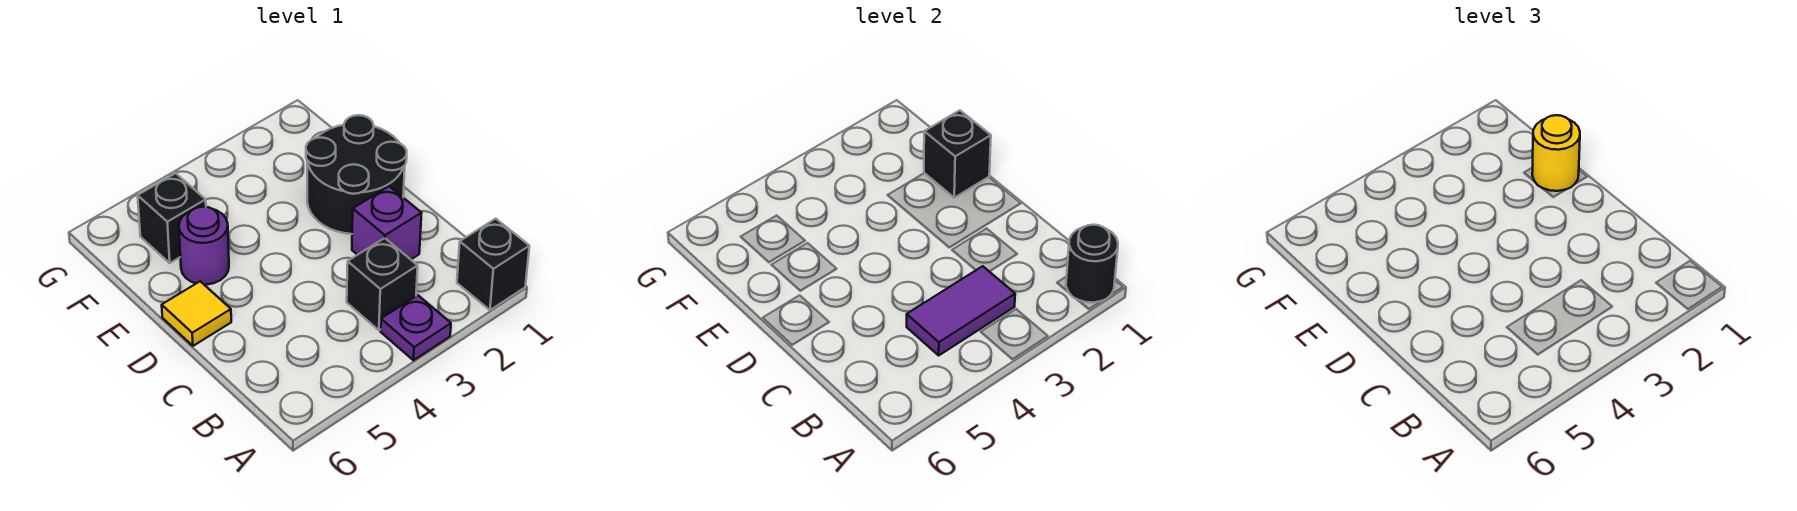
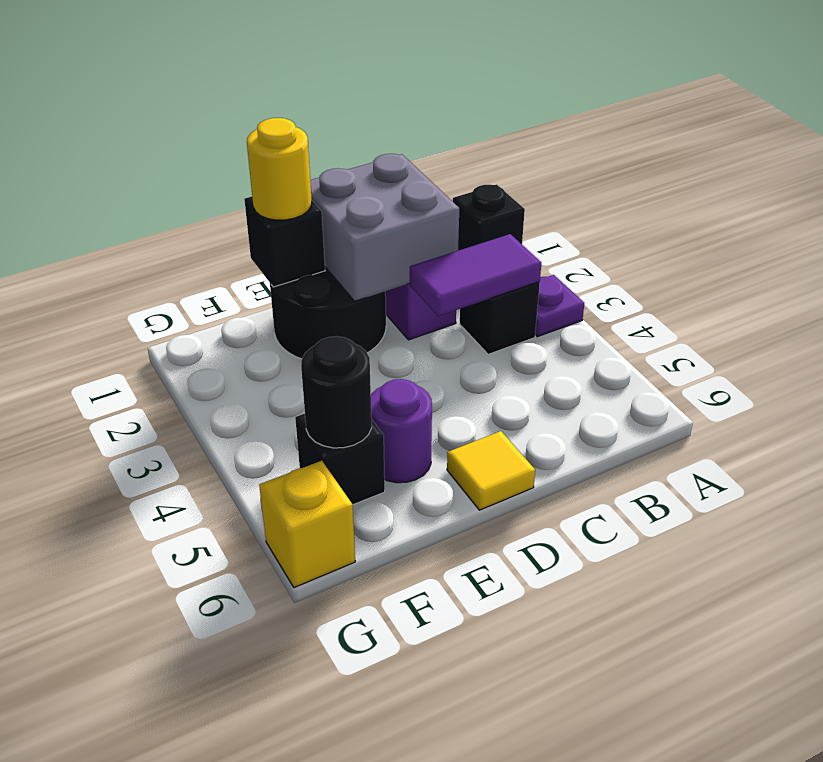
black 1x1 round brick [1066,225,1118,303] -> black 1x1 round brick moved to [301,336,372,448]
purple 1x2 tile [907,266,1015,355] -> purple 1x2 tile turned to [410,234,541,316]
none -> grey 2x2 brick [310,154,459,301]
none -> yellow 1x1 brick [259,461,355,588]

